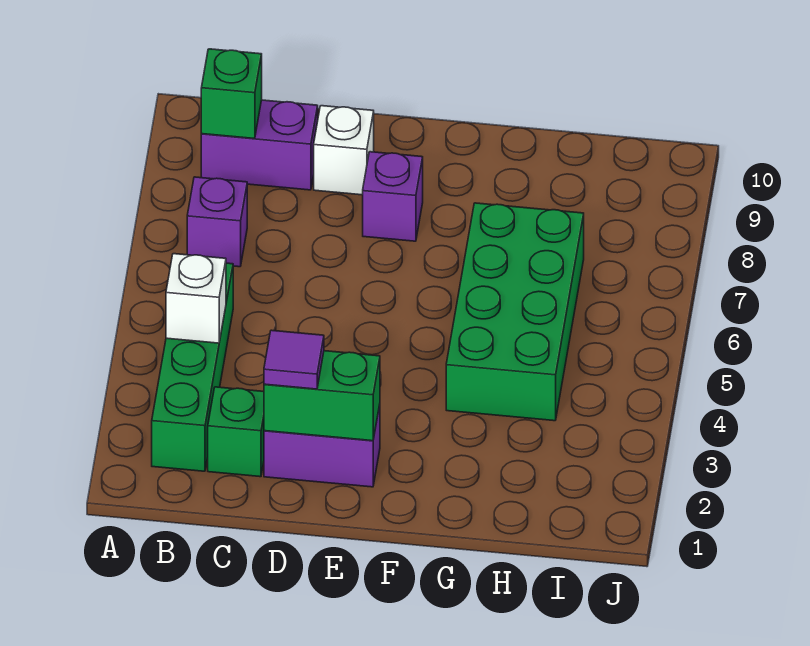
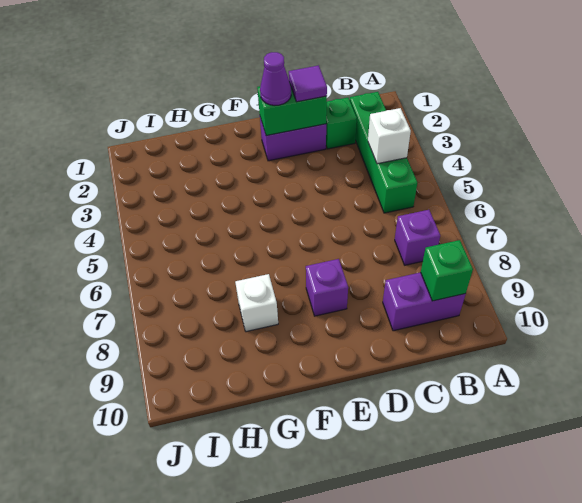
white 1x1 brick [314,106,374,195] -> white 1x1 brick moved to [235,274,278,332]
none -> purple 1x1 cone [260,52,291,105]
green 2x4 brick [446,203,584,421] -> none

